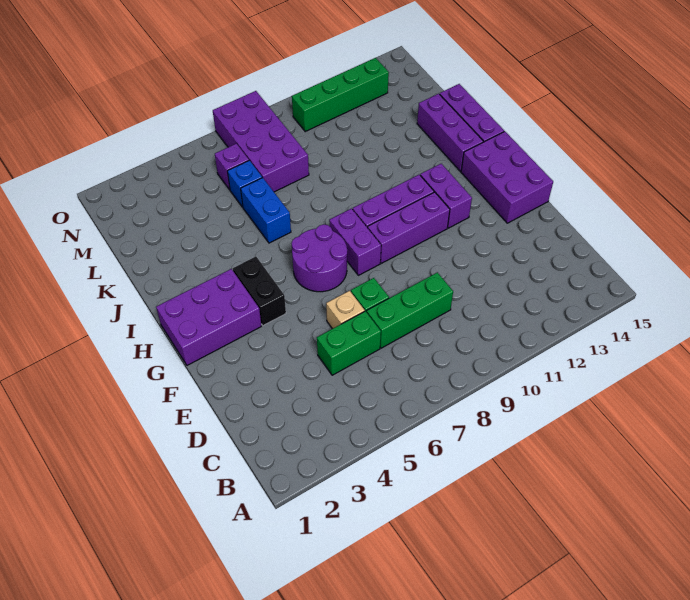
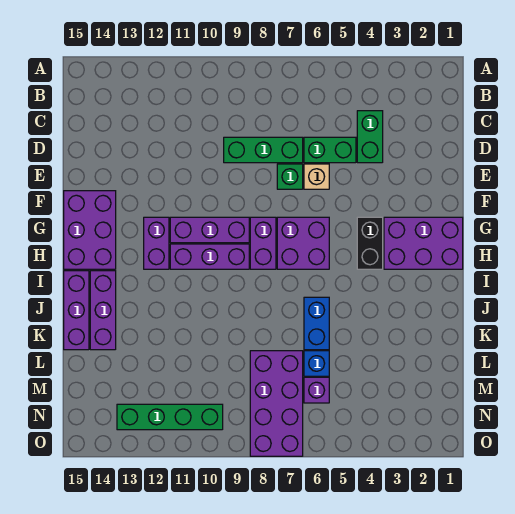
none -> green 1x2 brick [357,111,383,163]
purple 2x2 round brick [292,224,347,292] -> purple 2x2 brick [277,217,329,269]

